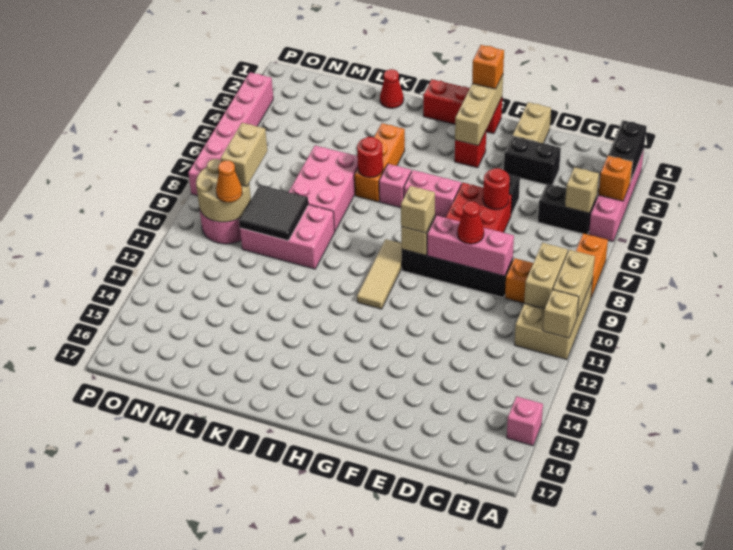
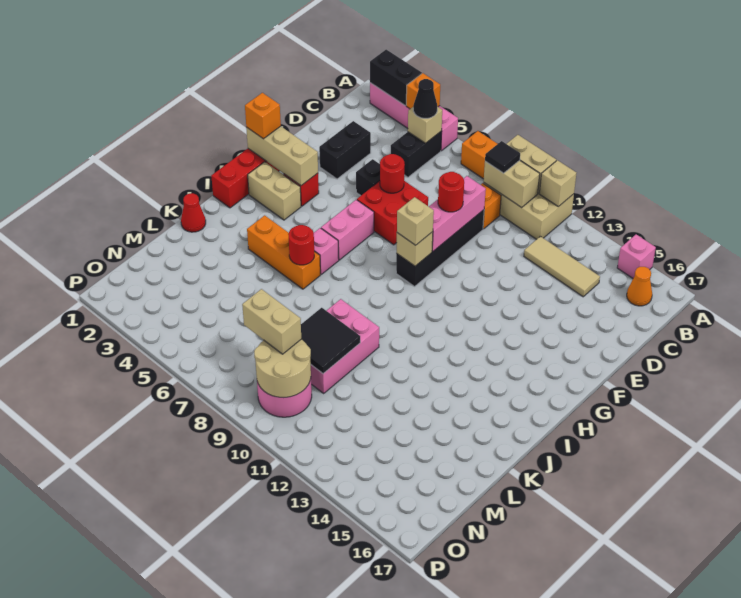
none -> black 1x1 cone [413,79,437,118]
none -> black 1x1 tile [485,141,520,173]
tan 1x2 brick [513,102,551,143] -> tan 1x2 brick moved to [248,162,301,220]
red 1x1 cone [457,201,484,244] -> red 1x1 round brick [438,172,464,212]
tan 1x3 tile [357,239,402,309] -> tan 1x3 tile moved to [524,236,600,297]
pink 2x3 brick [289,146,358,231] -> none
orange 1x1 cone [216,160,242,202] -> orange 1x1 cone moved to [627,267,652,306]
pink 1x6 brick [188,72,273,196] -> none

